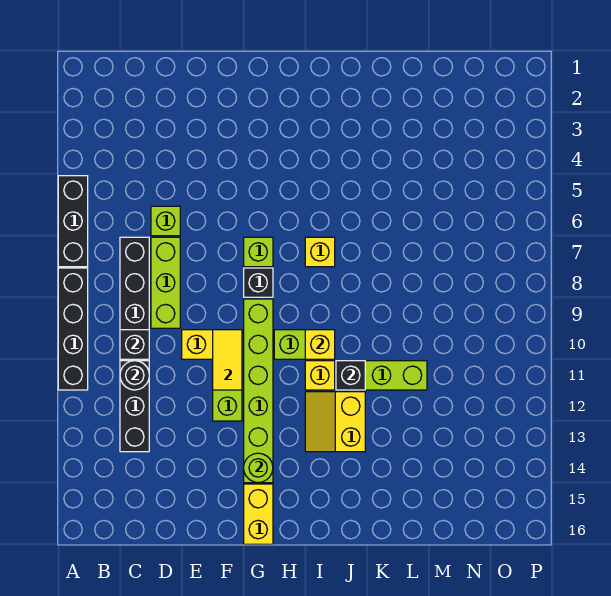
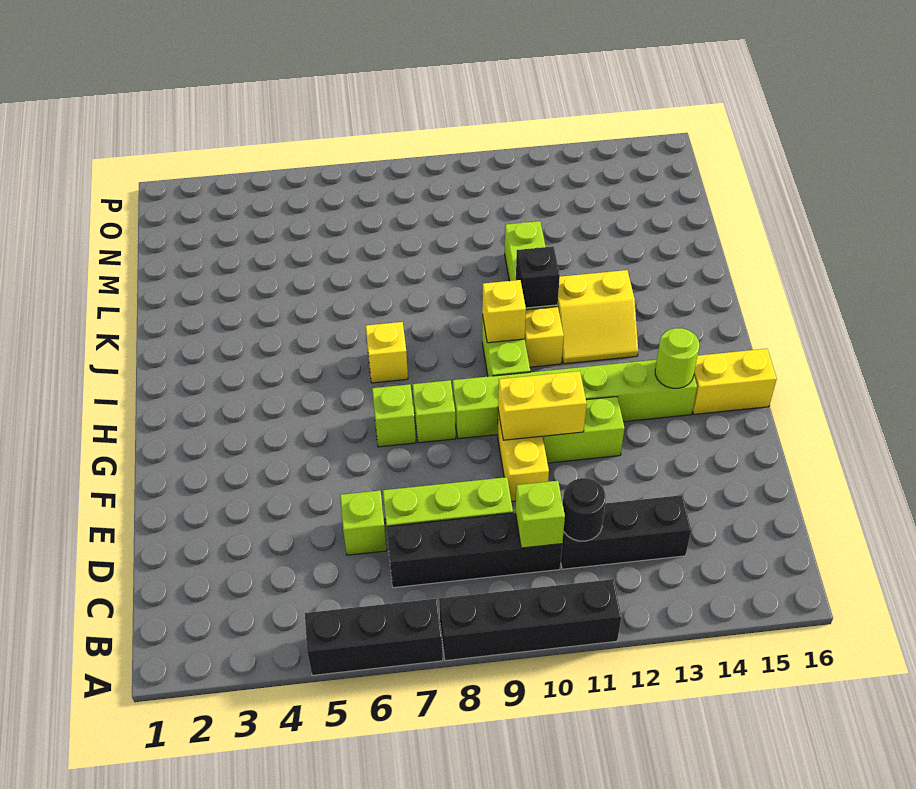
black 1x1 brick [120,330,149,359] -> lime 1x1 brick [515,481,565,548]
yellow 1x2 tile [213,330,242,390] -> yellow 1x2 brick [498,371,587,440]
black 1x1 brick [244,268,273,297] -> lime 1x1 brick [412,380,456,443]

